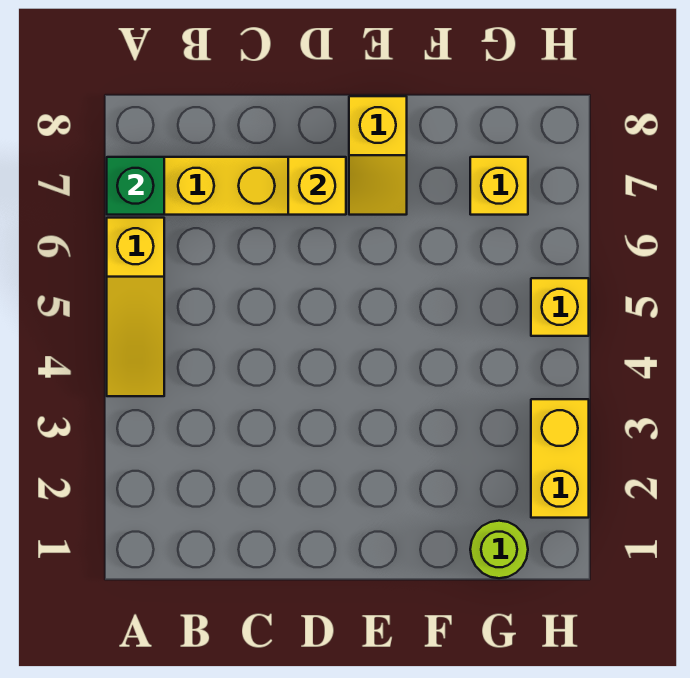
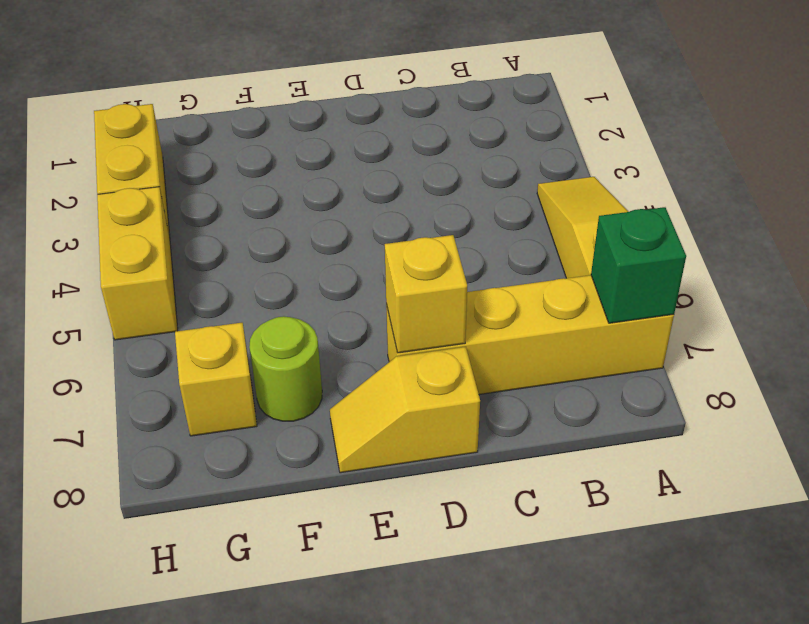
yellow 1x2 slope [349,96,407,215] -> yellow 1x2 slope turned to [330,347,480,473]
lime 1x1 round brick [470,521,528,578] -> lime 1x1 round brick moved to [249,316,322,421]
yellow 1x1 brick [531,278,589,336] -> yellow 1x2 brick [97,187,178,340]

